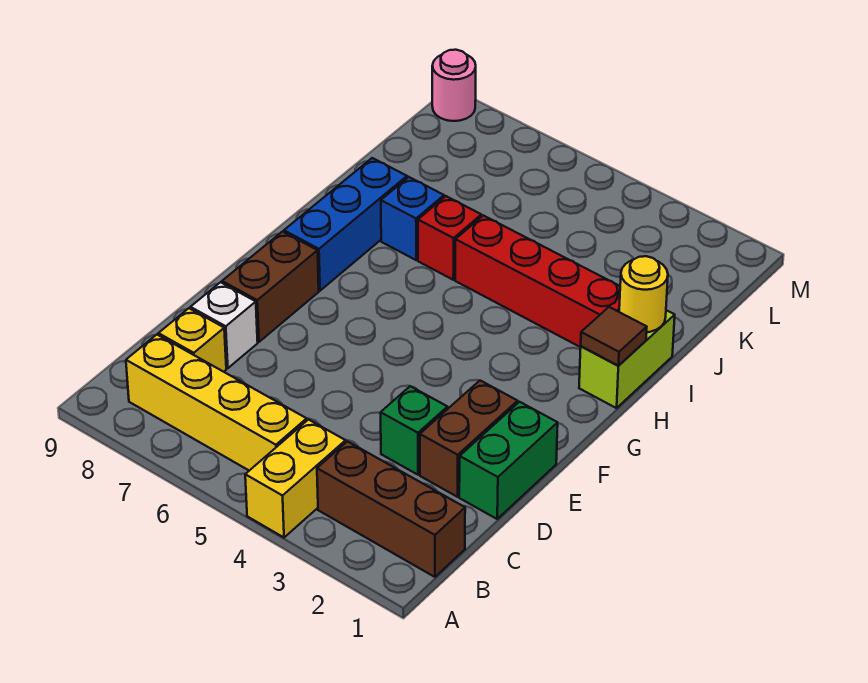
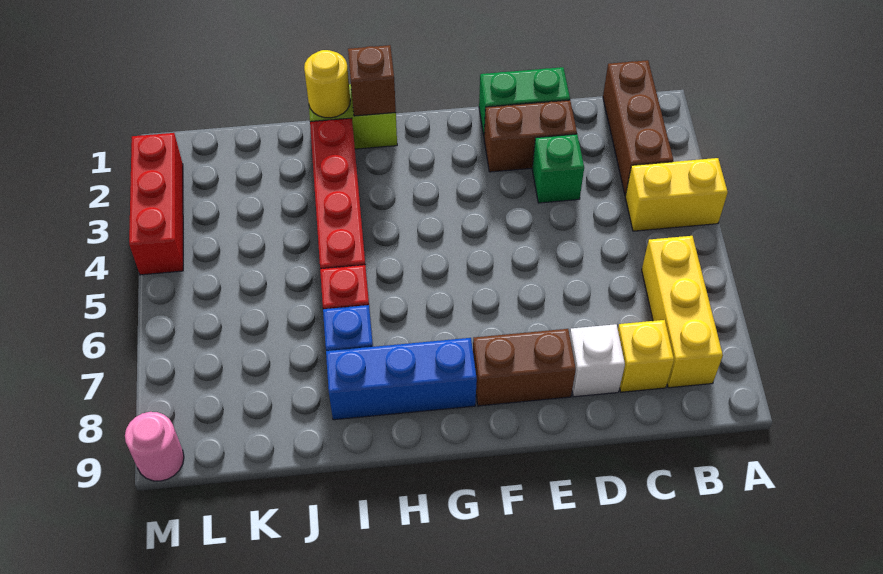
yellow 1x4 brick [126,335,307,471] -> yellow 1x3 brick [642,236,723,388]
brown 1x1 tile [581,307,647,366] -> brown 1x1 brick [348,45,396,116]
none -> red 1x3 brick [129,133,183,275]

